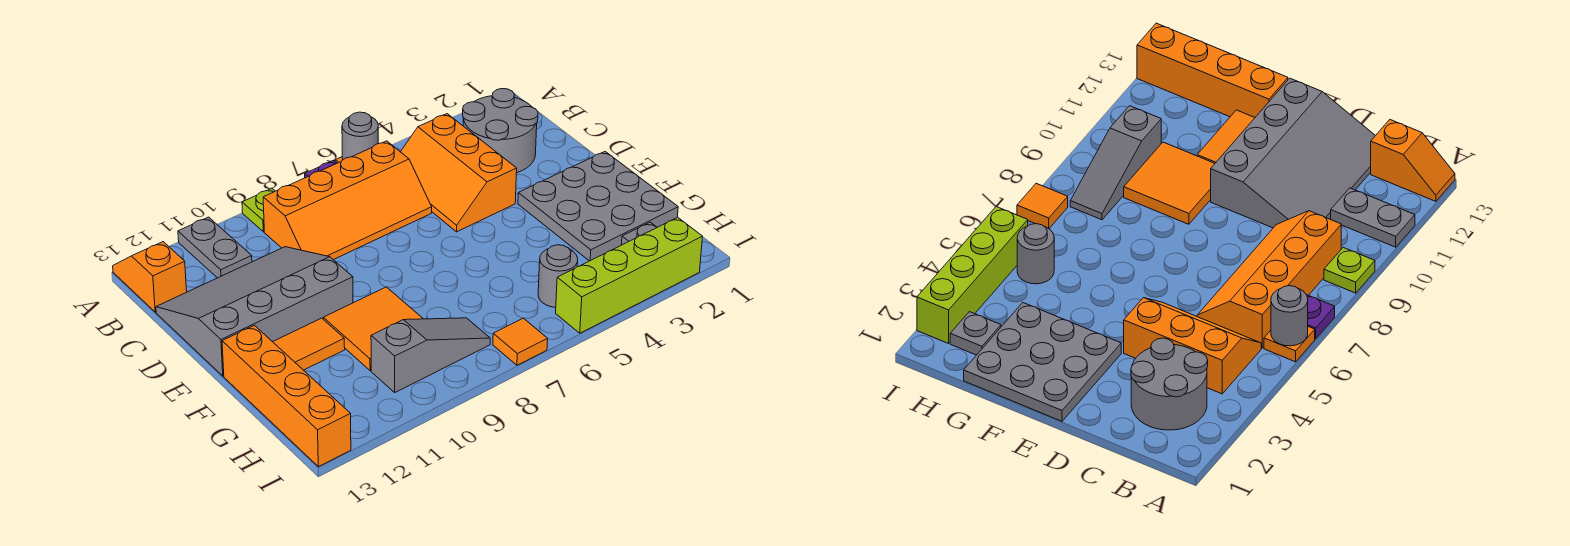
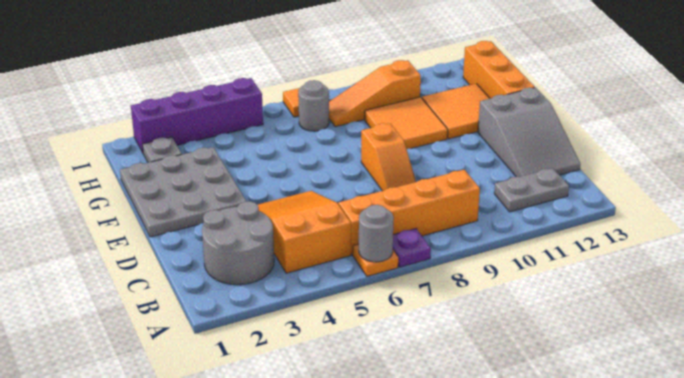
lime 1x1 plate [242,189,275,232] -> none
grey 1x2 plate [178,217,252,278] -> grey 1x2 plate turned to [494,168,569,212]
orange 1x2 slope [113,242,187,312] -> orange 1x2 slope moved to [361,123,416,191]
orange 2x3 slope [401,114,517,232] -> orange 2x3 slope turned to [258,191,351,273]
grey 3x4 slope [156,247,353,376] -> grey 2x3 slope [478,88,581,177]
orange 1x2 tile [273,318,345,370] -> orange 2x2 tile [422,84,490,139]
orange 1x4 brick [222,325,351,467] -> orange 1x3 brick [463,41,535,99]
grey 1x1 round brick [538,245,578,307] -> grey 1x1 round brick moved to [298,80,329,131]
grey 1x3 slope [371,318,490,392] -> orange 1x3 slope [329,60,421,127]
lime 1x4 brick [556,217,703,333] -> purple 1x4 brick [131,78,263,153]

